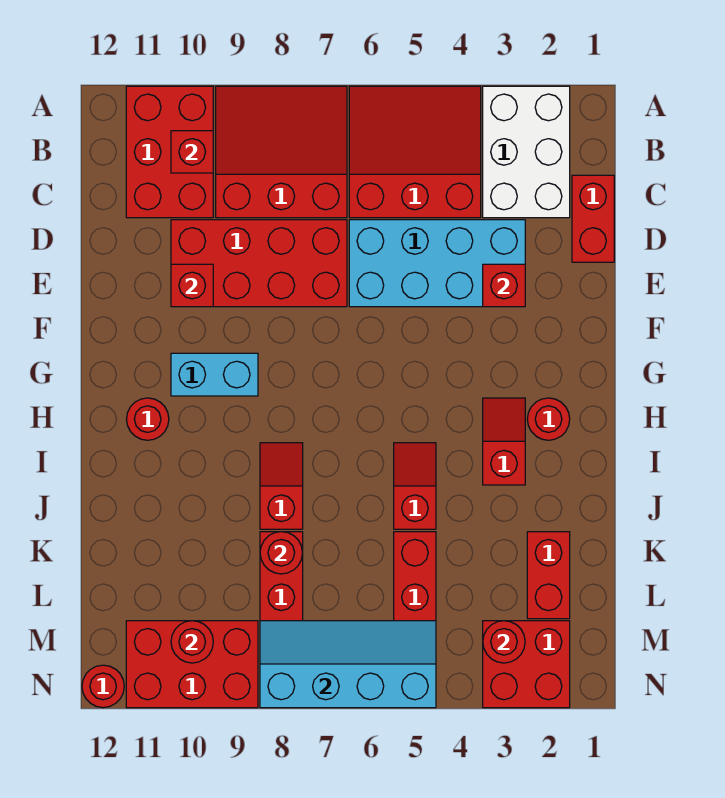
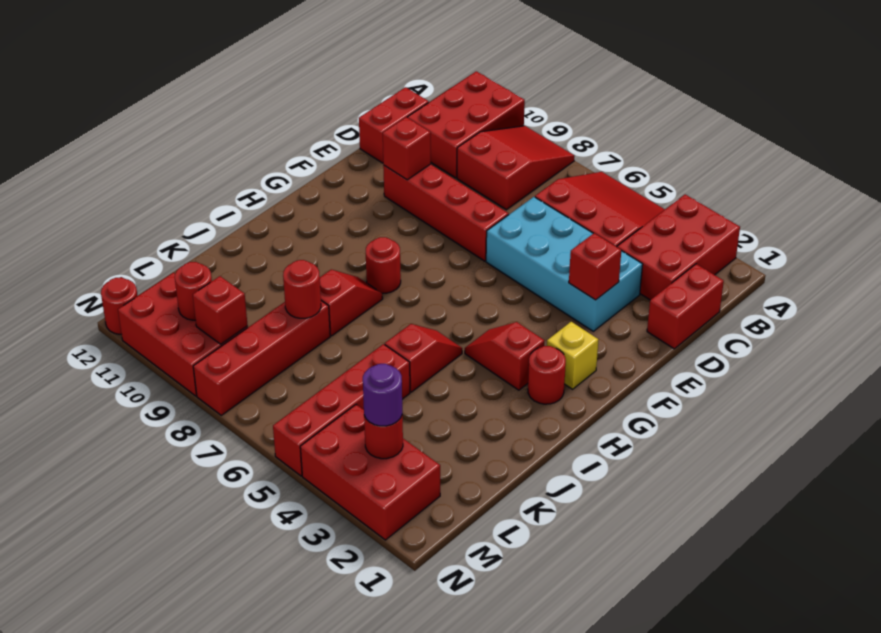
white 2x3 brick [483,86,570,218] -> red 2x3 brick [617,194,740,300]
red 3x3 slope [216,86,347,218] -> red 2x3 slope [457,126,574,210]
red 1x1 brick [171,131,213,173] -> red 1x1 brick moved to [193,276,248,344]
red 2x4 brick [171,220,347,307] -> red 1x4 brick [383,164,509,261]
none -> yellow 1x1 brick [547,322,598,389]
cyan 1x2 brick [171,353,258,396] -> none
red 1x2 slope [483,398,525,485] -> red 1x2 slope turned to [465,322,544,390]
red 1x1 round brick [127,398,169,440] -> red 1x1 round brick moved to [366,237,401,293]
red 1x2 brick [527,532,570,619] -> red 1x2 brick moved to [359,87,429,163]
red 2x2 brick [483,621,570,708] -> red 2x3 brick [300,405,440,540]
none -> purple 1x1 round brick [363,364,402,426]
cyan 2x4 slope [260,621,436,708] -> none

